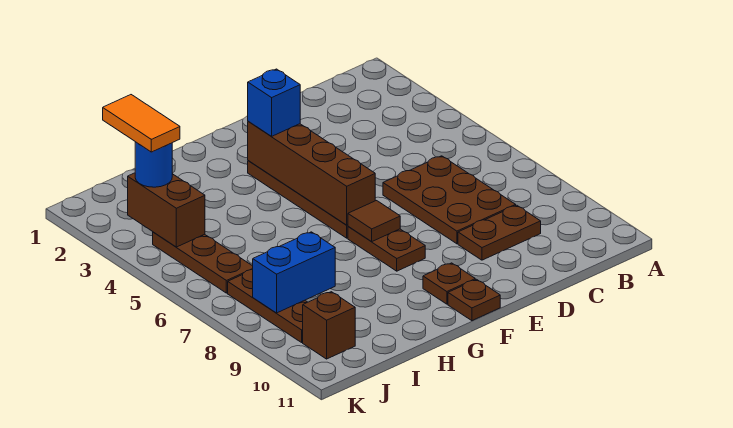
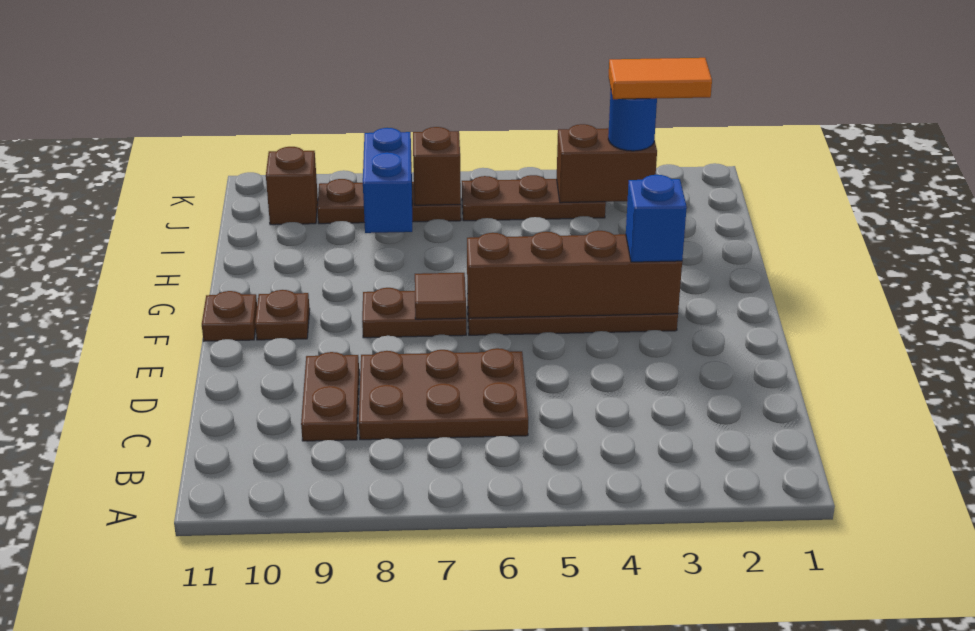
none -> brown 1x1 brick [413,127,461,205]

